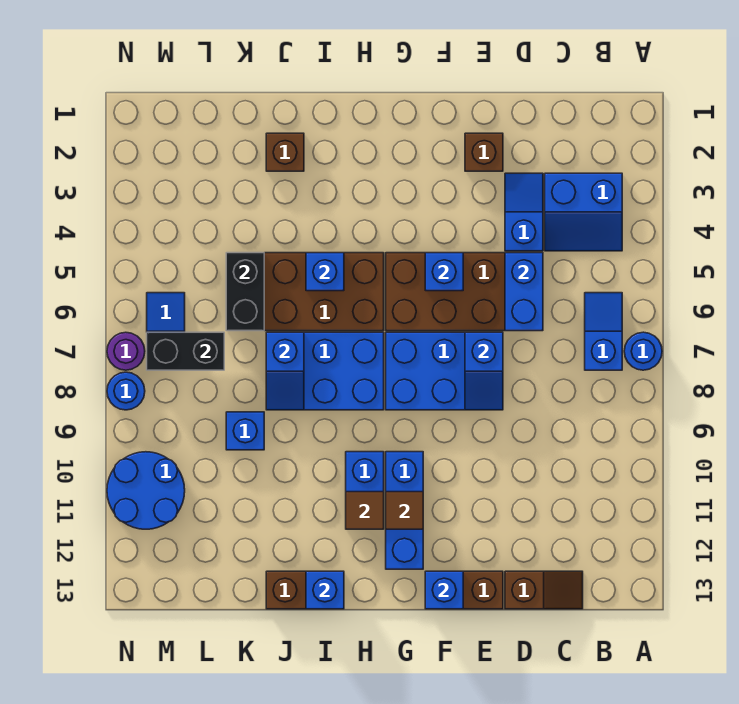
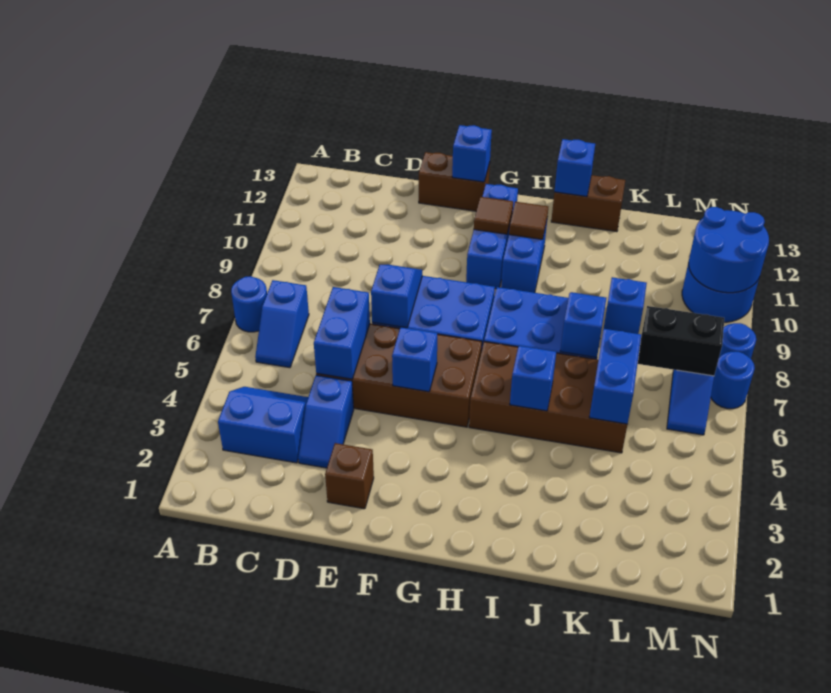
brown 1x2 slope [505,571,583,609] -> none
brown 1x1 brick [266,133,304,171] -> none
black 1x2 brick [226,253,264,331] -> blue 1x2 brick [589,329,641,424]
none -> blue 2x2 round brick [689,207,769,293]
purple 1x1 round brick [107,332,145,370] -> blue 1x1 round brick [711,352,755,409]

